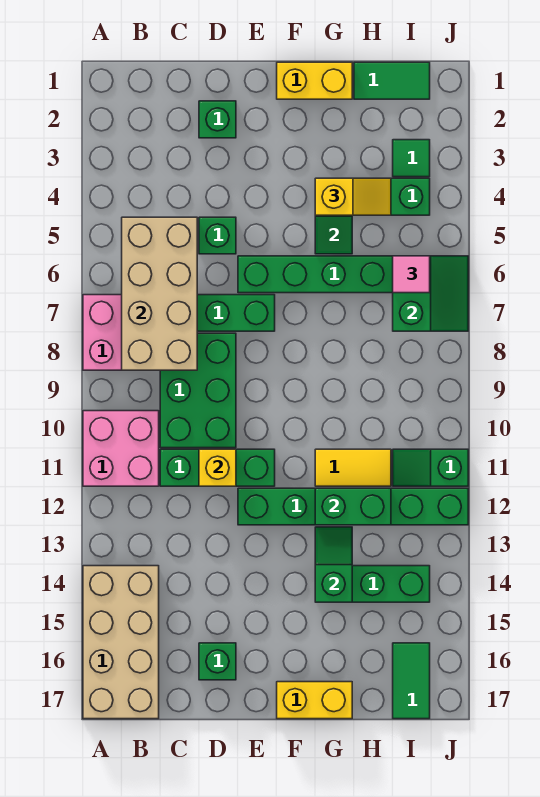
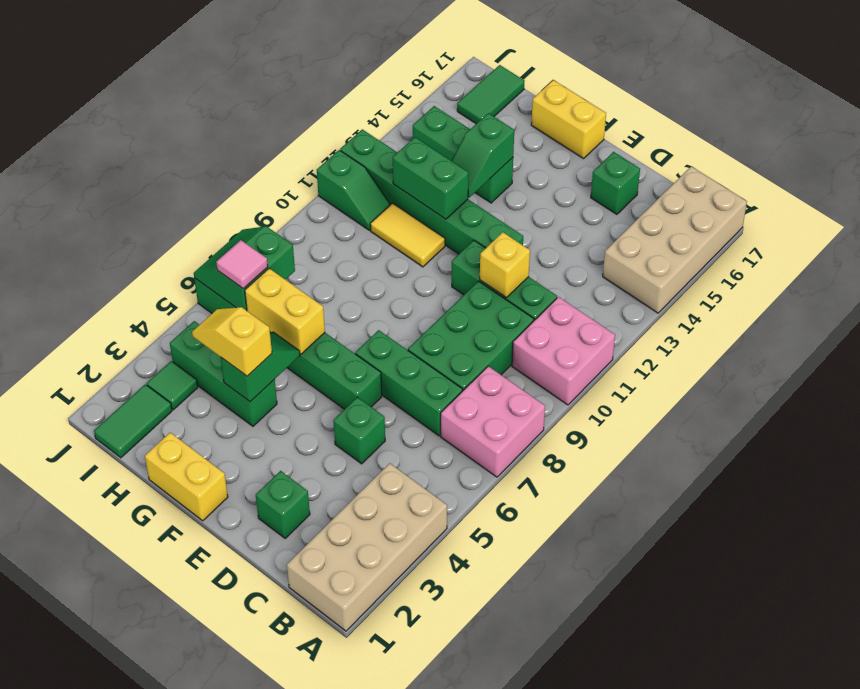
tan 2x4 brick [122,217,197,370] -> tan 2x4 brick moved to [287,463,447,631]
none -> yellow 1x2 brick [245,269,325,354]
green 1x2 tile [354,62,430,99] -> green 1x2 tile turned to [94,384,172,458]

